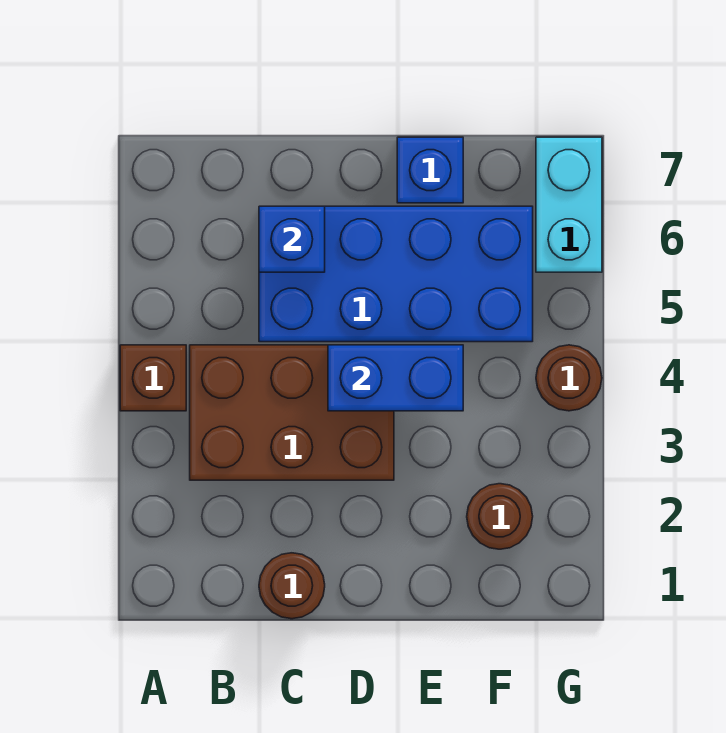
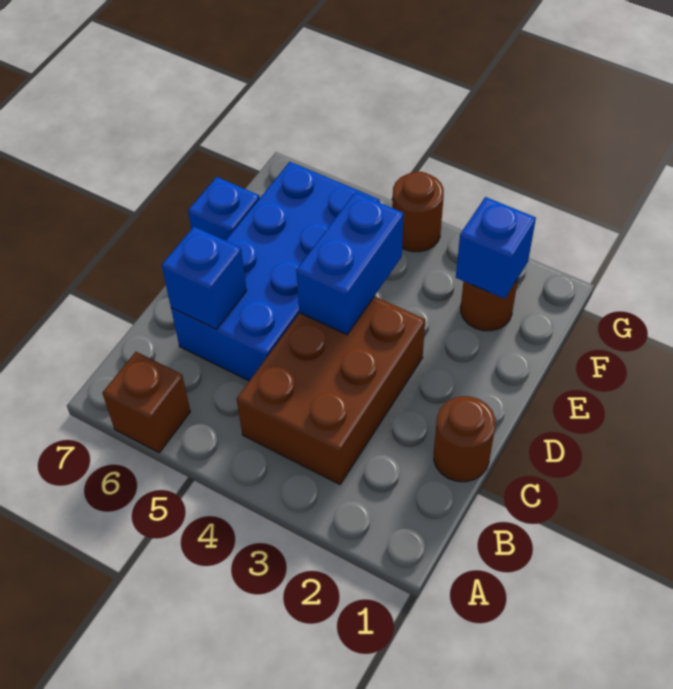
brown 1x1 brick [120,345,186,411] -> brown 1x1 brick moved to [102,352,191,453]
none -> blue 1x1 brick [456,197,536,299]
cyan 1x2 brick [536,137,602,272] -> none

